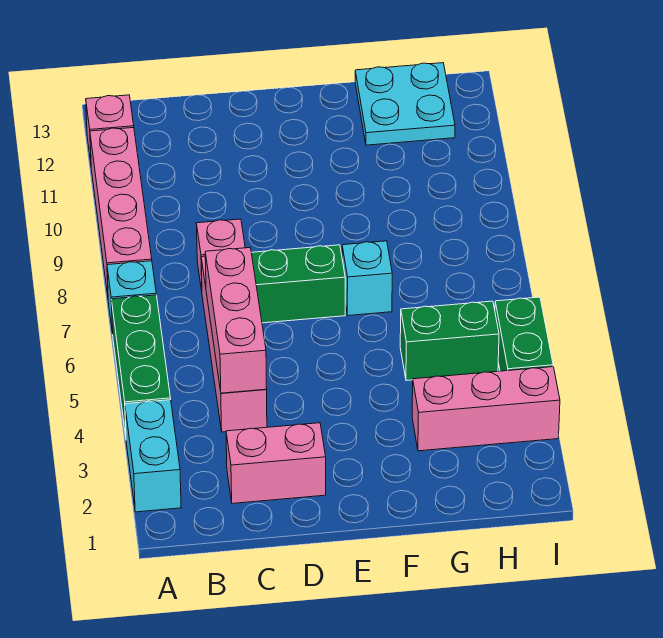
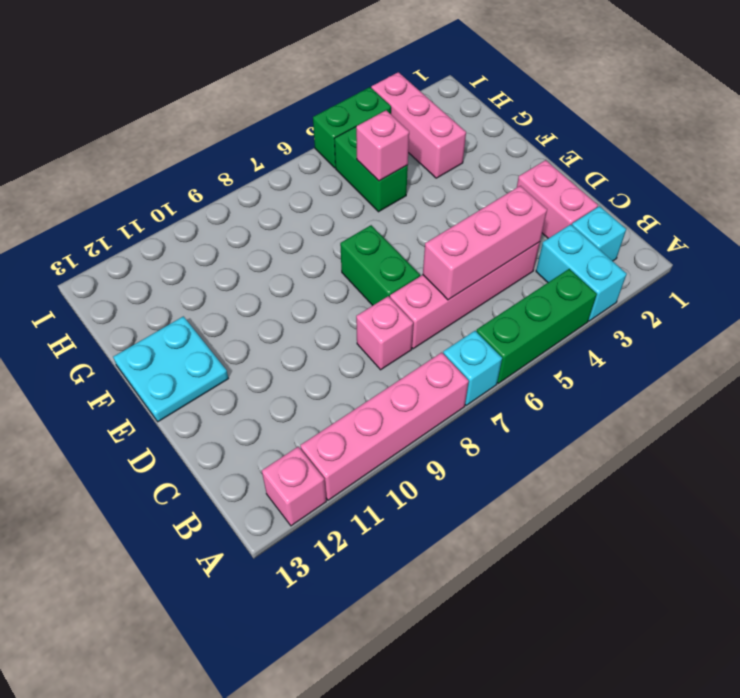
cyan 1x2 brick [125,400,181,512] -> cyan 1x2 brick turned to [536,224,627,321]
cyan 1x1 brick [342,241,392,316] -> cyan 1x1 brick moved to [572,206,626,261]
none -> pink 1x1 brick [356,110,409,181]
cyan 2x2 plate [355,63,455,145] -> cyan 2x2 plate moved to [113,316,228,422]

